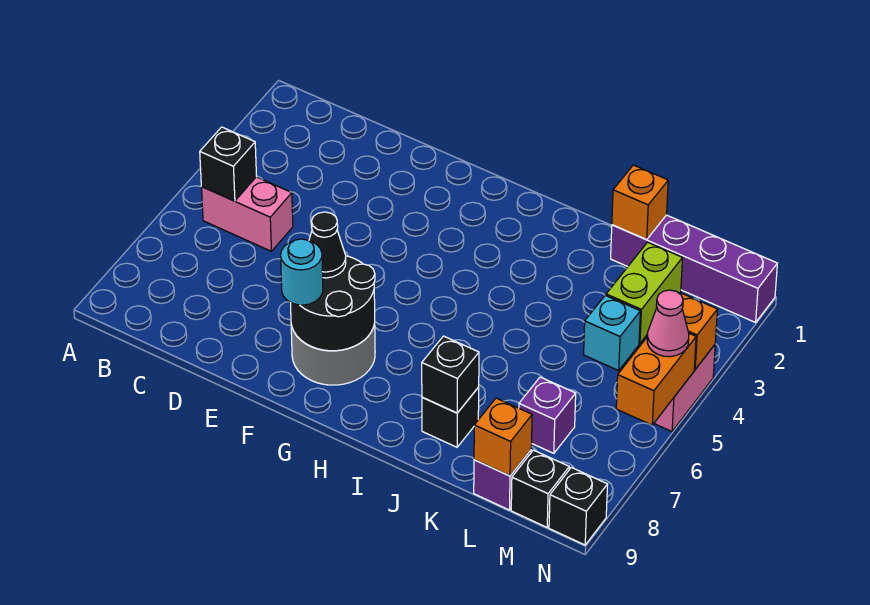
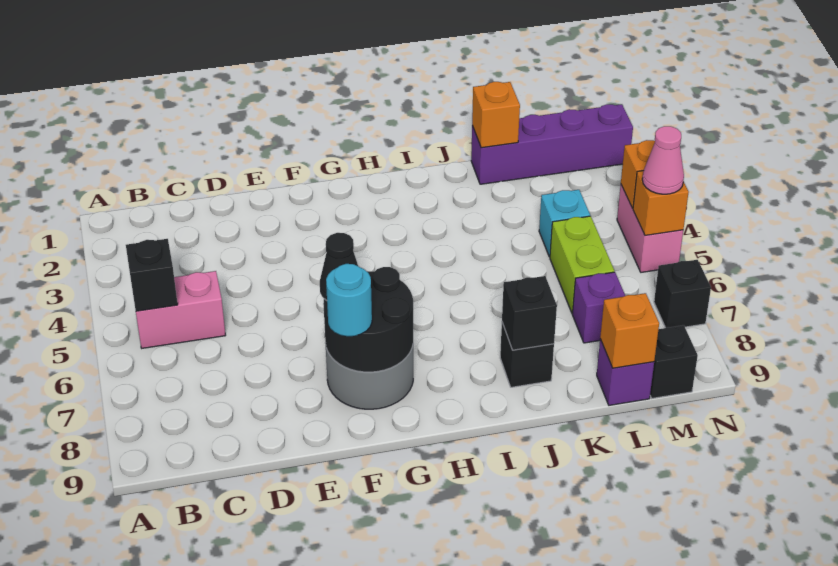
lime 1x2 brick [606,242,683,343] -> lime 1x2 brick moved to [550,216,614,313]
orange 1x2 brick [616,333,696,425] -> orange 1x1 brick [633,171,689,236]
black 1x1 brick [549,467,608,545] -> black 1x1 brick moved to [654,260,711,328]

